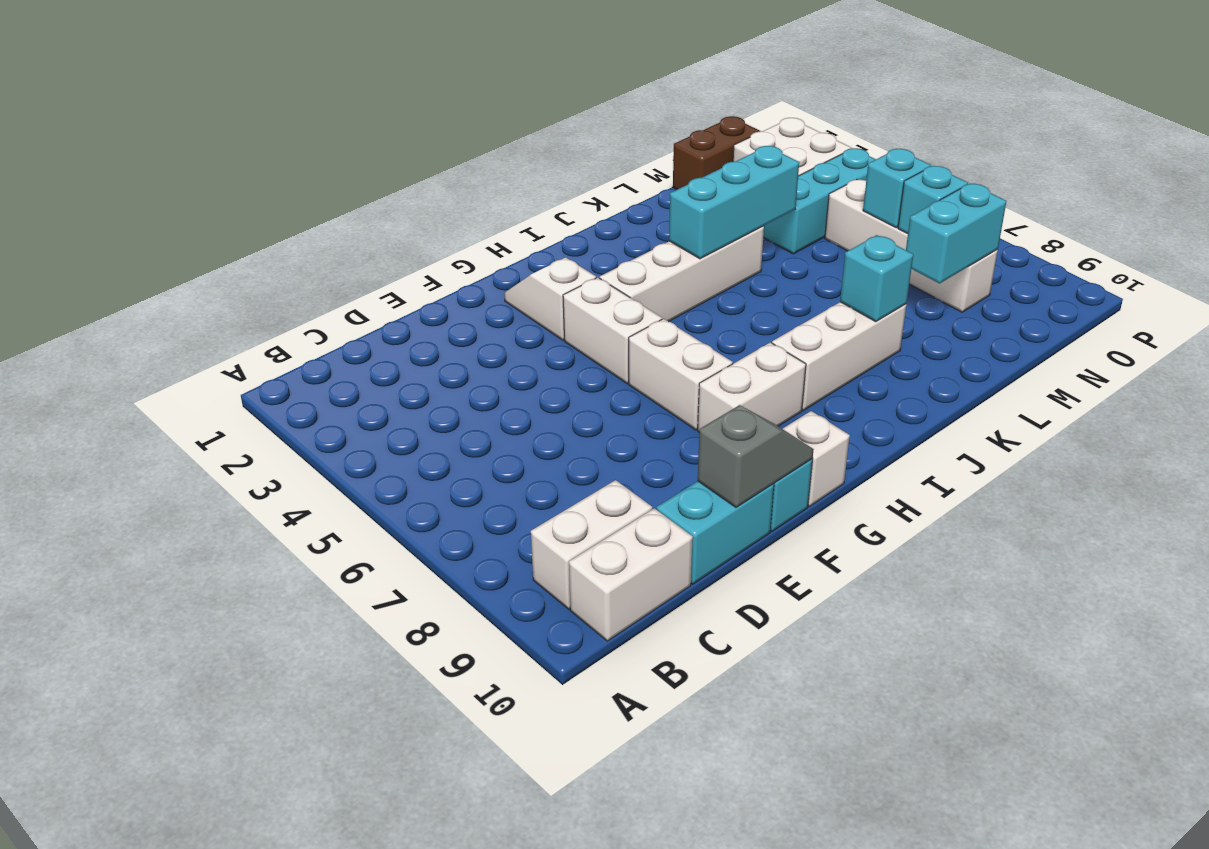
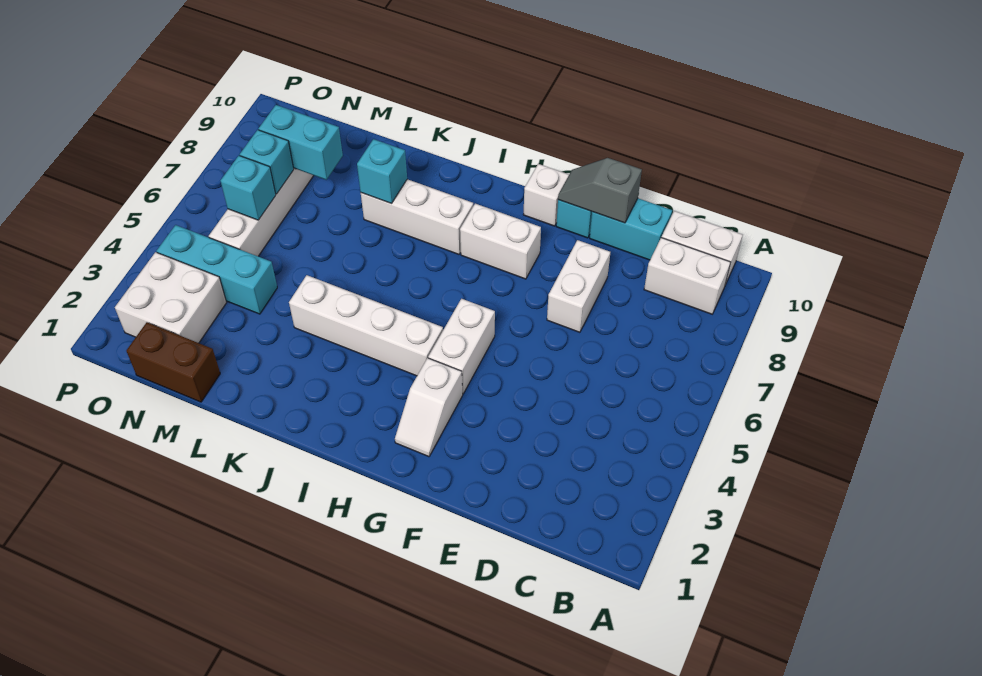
white 1x2 brick [629,319,733,430] -> white 1x2 brick moved to [547,240,610,332]
cyan 1x3 brick [669,146,799,259] -> none

